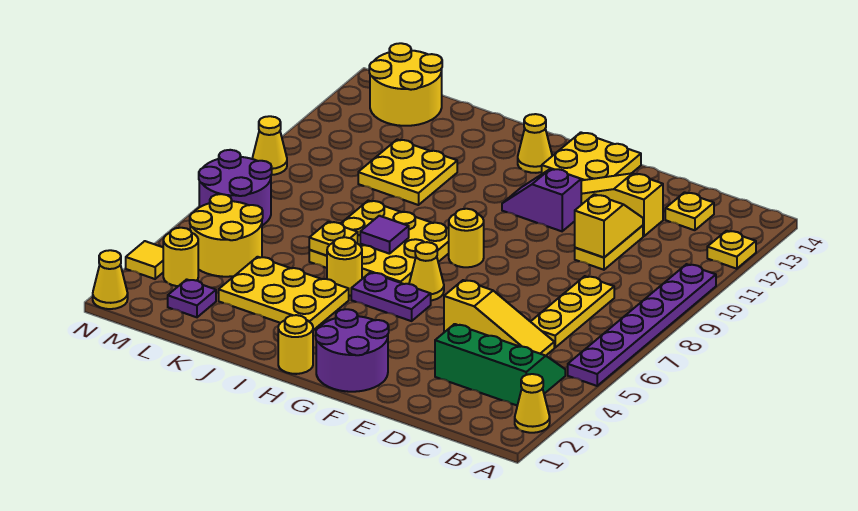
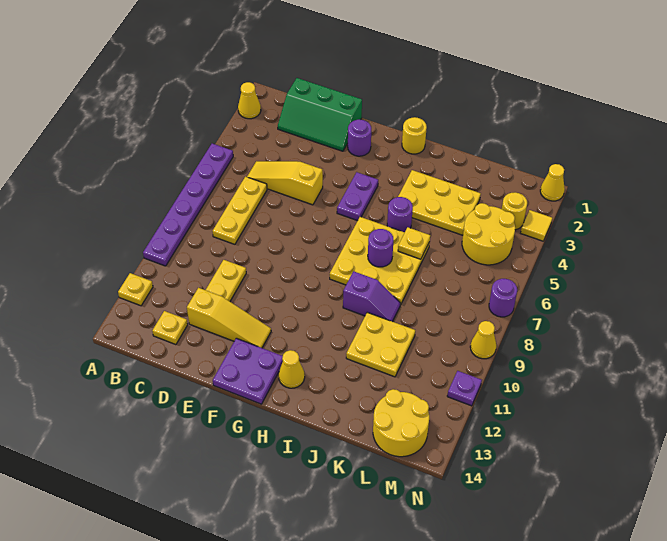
green 2x3 slope [435,324,565,405] -> green 2x3 slope moved to [278,78,362,151]
yellow 1x2 slope [575,194,643,257] -> none
purple 2x2 round brick [316,309,389,392] -> purple 1x1 round brick [348,120,371,156]
purple 1x2 slope [502,169,581,231] -> purple 1x2 slope moved to [343,271,400,322]
yellow 2x2 plate [542,132,641,180] -> purple 2x2 plate [213,338,283,404]
purple 1x2 plate [351,272,431,321] -> purple 1x2 plate turned to [337,172,378,221]
yellow 1x1 cone [409,242,444,300] -> none
yellow 1x1 round brick [449,209,484,267] -> none
yellow 1x1 round brick [327,237,362,296] -> purple 1x1 round brick [387,197,413,232]
purple 1x1 tile [360,216,409,254] -> purple 1x1 round brick [368,229,393,267]
purple 1x1 plate [168,279,216,317] -> purple 1x1 plate moved to [447,371,482,406]
purple 2x2 round brick [199,150,272,225] -> purple 1x1 round brick [489,279,517,317]

